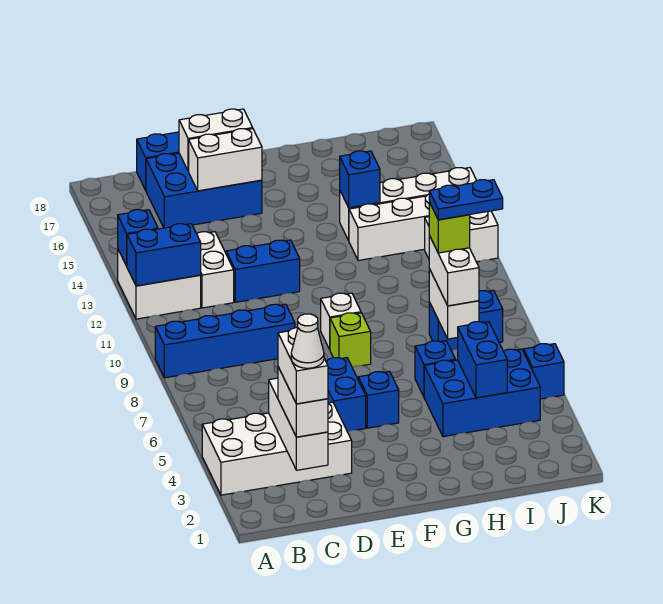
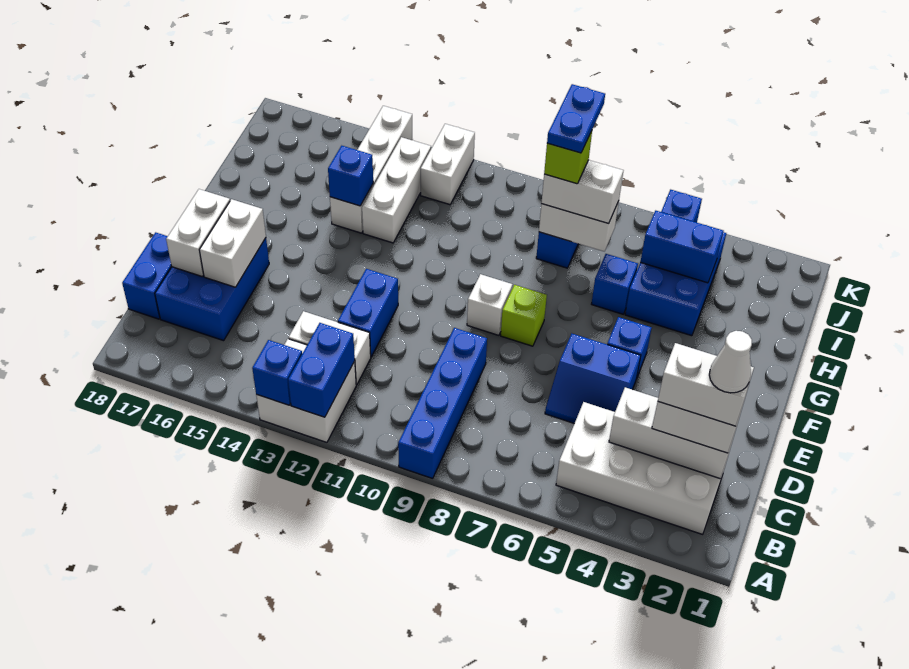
white 2x4 brick [202,402,352,495] -> white 2x4 brick turned to [556,402,727,534]

